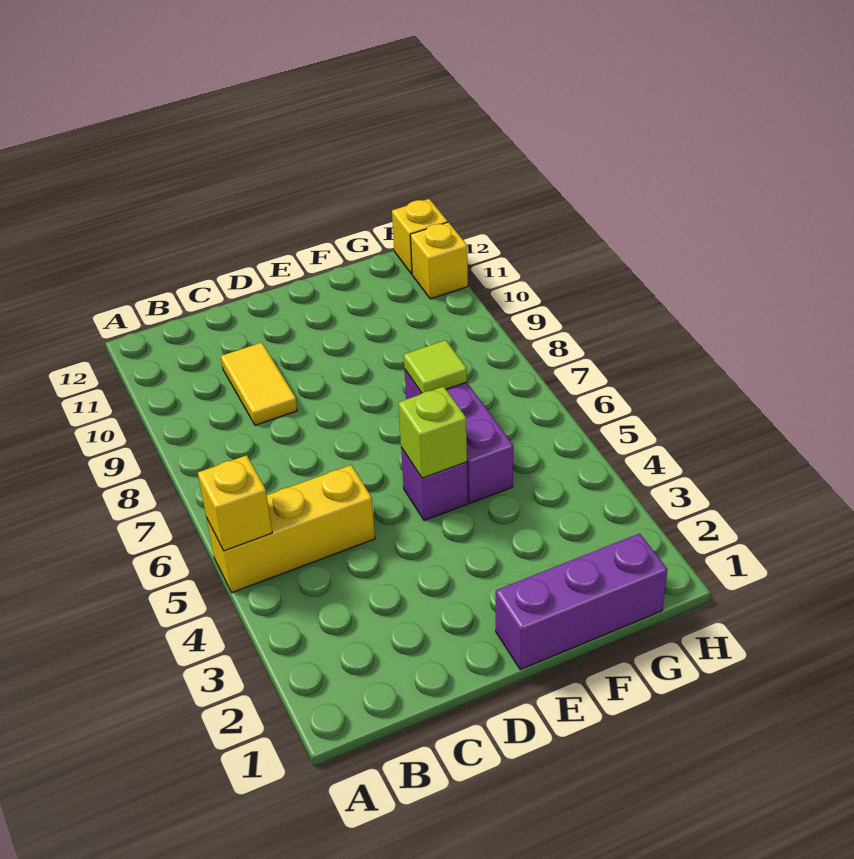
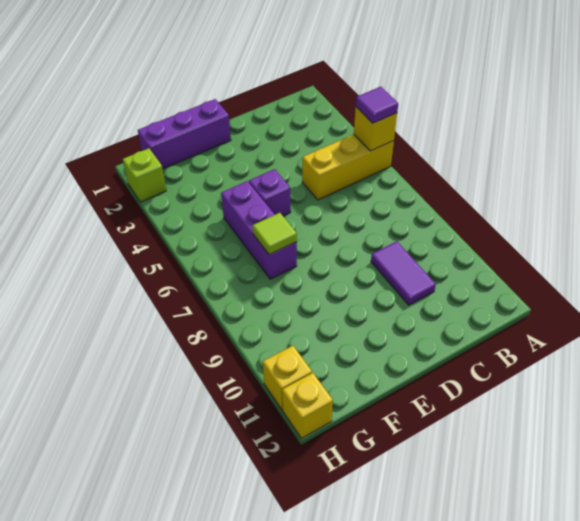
none -> purple 1x1 tile [356,87,398,123]
yellow 1x2 tile [221,342,297,425] -> purple 1x2 tile [371,241,436,305]
lime 1x1 brick [398,386,467,478] -> lime 1x1 brick moved to [123,148,166,202]

